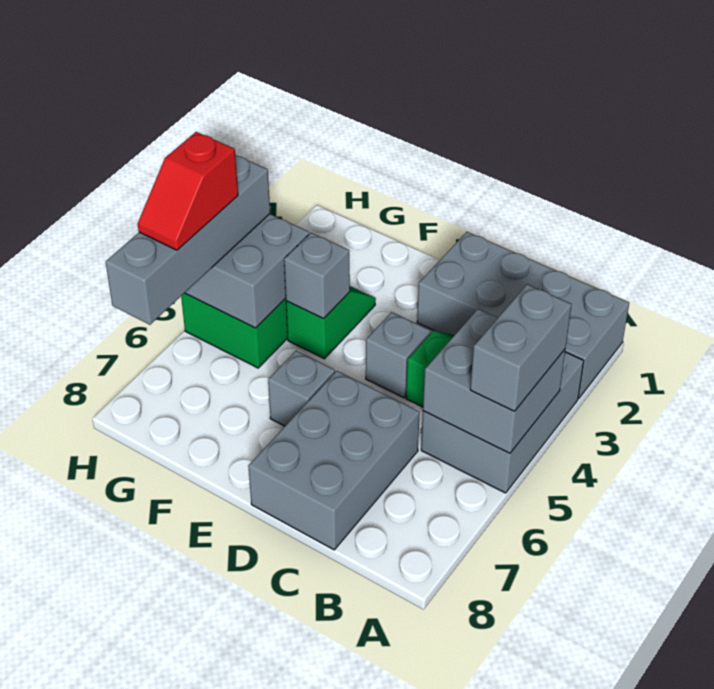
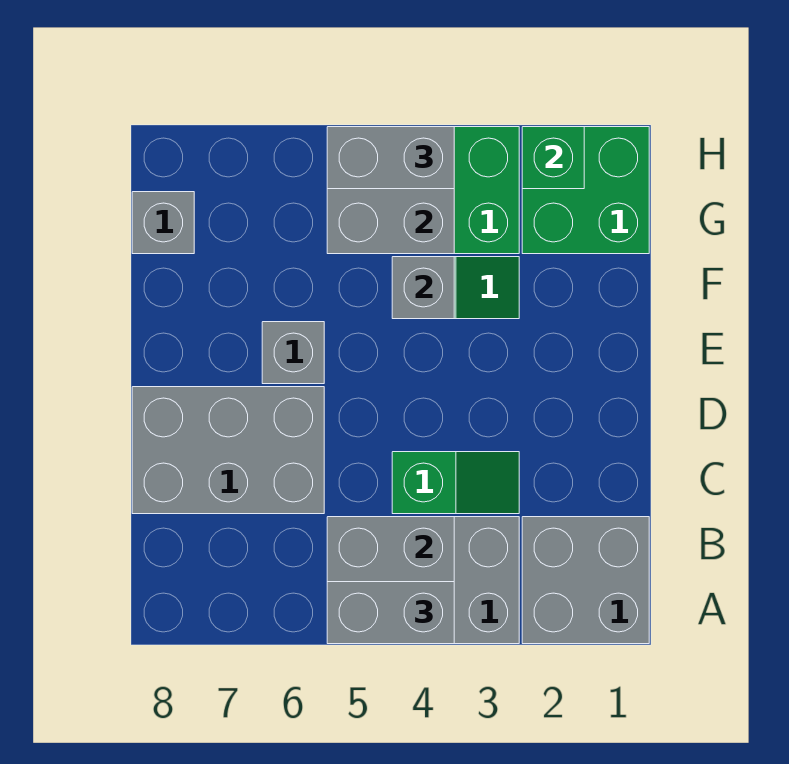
grey 2x4 brick [417,232,629,398] -> grey 2x2 brick [522,517,649,644]
grey 1x1 brick [366,312,431,398] -> grey 1x1 brick moved to [132,192,194,254]
none -> green 2x2 brick [522,127,649,254]
none -> green 1x1 brick [522,127,584,189]
grey 1x4 brick [106,155,270,325] -> grey 1x2 brick [327,127,454,189]
red 1x2 slope [138,132,238,250] -> none

